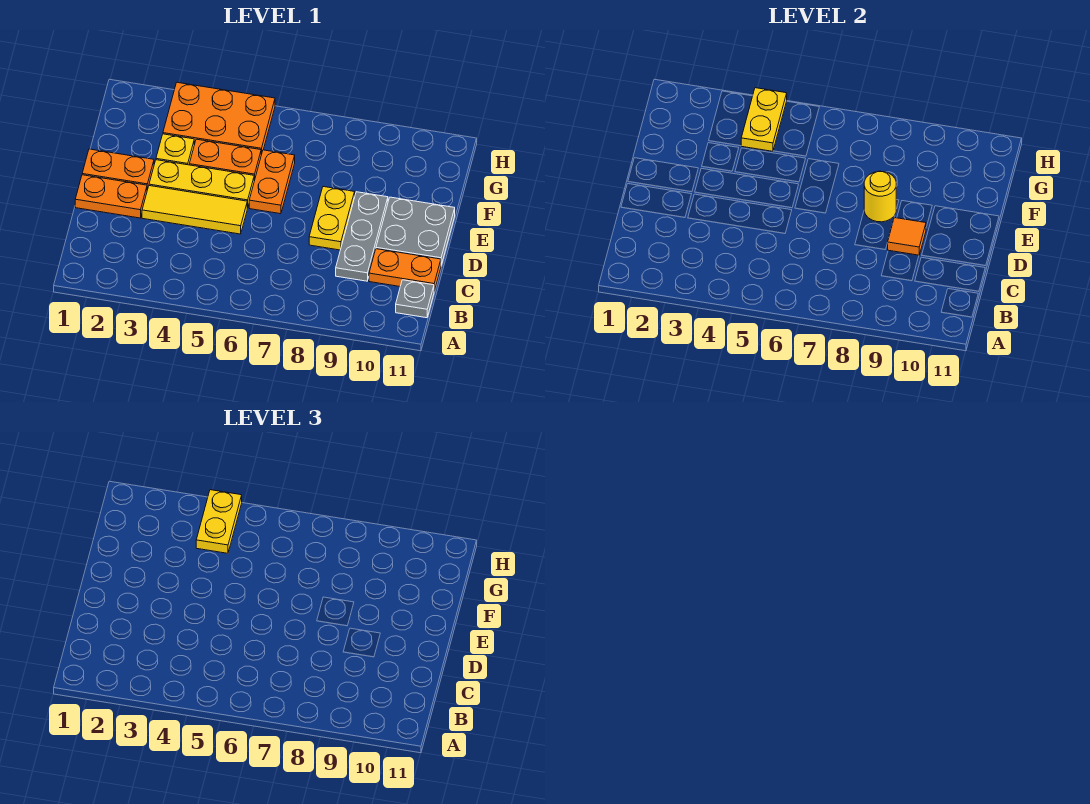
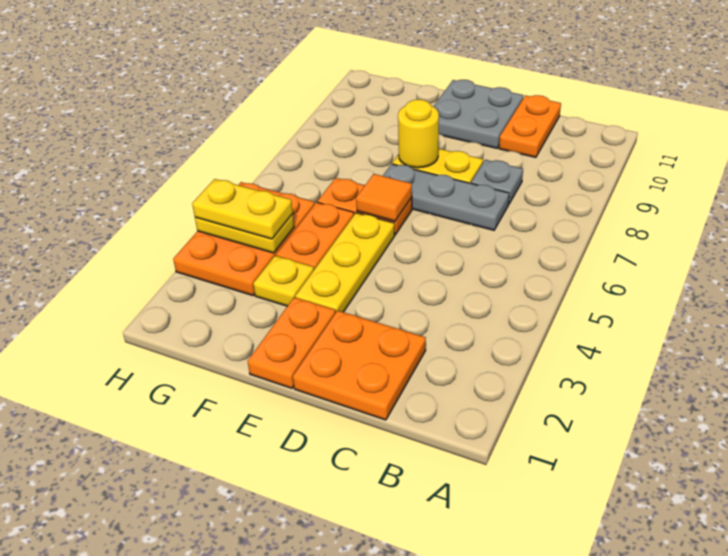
grey 1x1 plate [396,280,434,318] -> grey 1x1 plate moved to [471,160,523,205]
grey 1x3 plate [336,192,388,281] -> grey 1x3 plate moved to [383,164,509,230]
orange 1x2 plate [75,175,147,218] -> orange 2x2 plate [293,311,426,420]
yellow 1x3 tile [142,186,247,234] -> none
orange 1x1 tile [888,218,926,255] -> orange 1x1 tile moved to [356,174,412,221]

